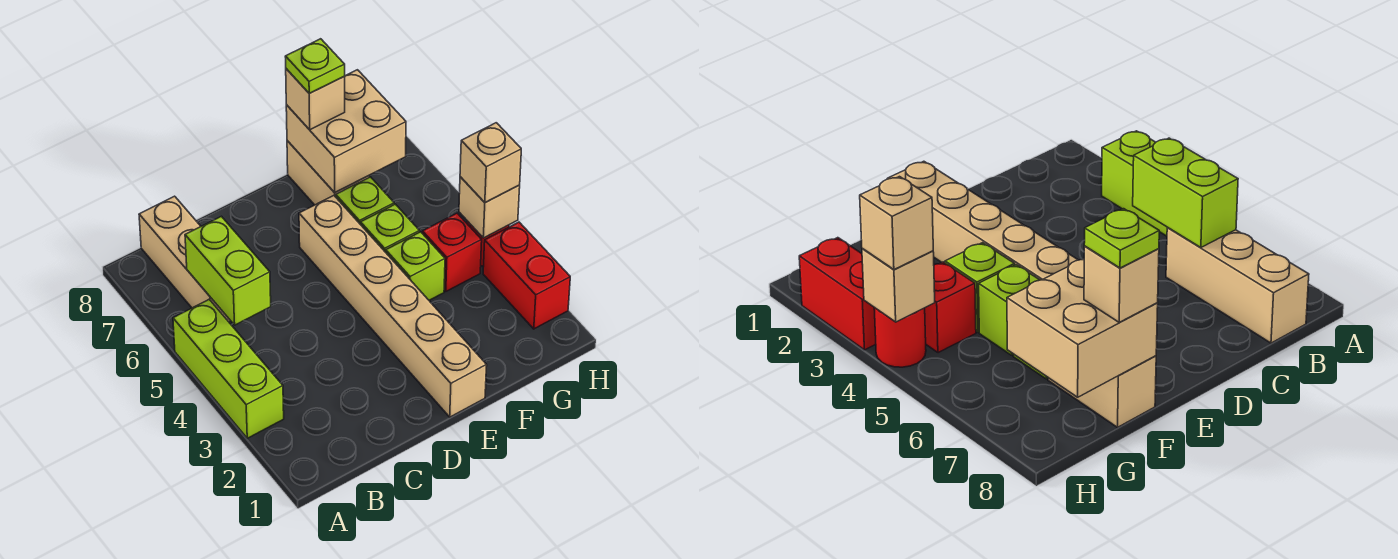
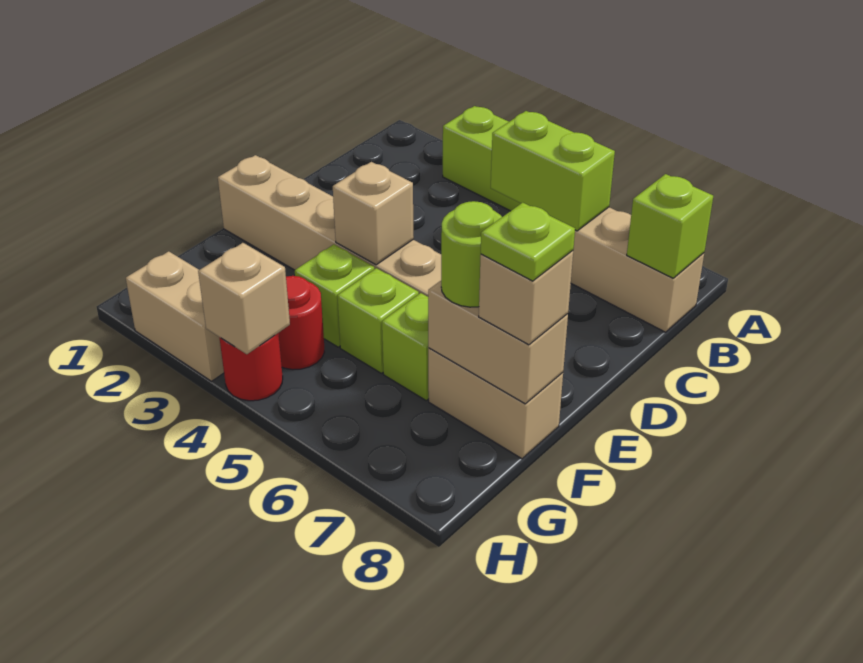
none -> lime 1x1 brick [627,174,713,278]
tan 2x2 brick [286,70,406,193] -> tan 1x2 brick [428,281,568,404]
none -> lime 1x1 round brick [441,201,502,307]
red 1x1 brick [422,213,482,291] -> red 1x1 round brick [279,276,324,370]
red 1x2 brick [483,222,570,329] -> tan 1x2 brick [126,251,224,381]
tan 1x1 brick [460,123,521,203] -> tan 1x1 brick moved to [333,162,414,265]

